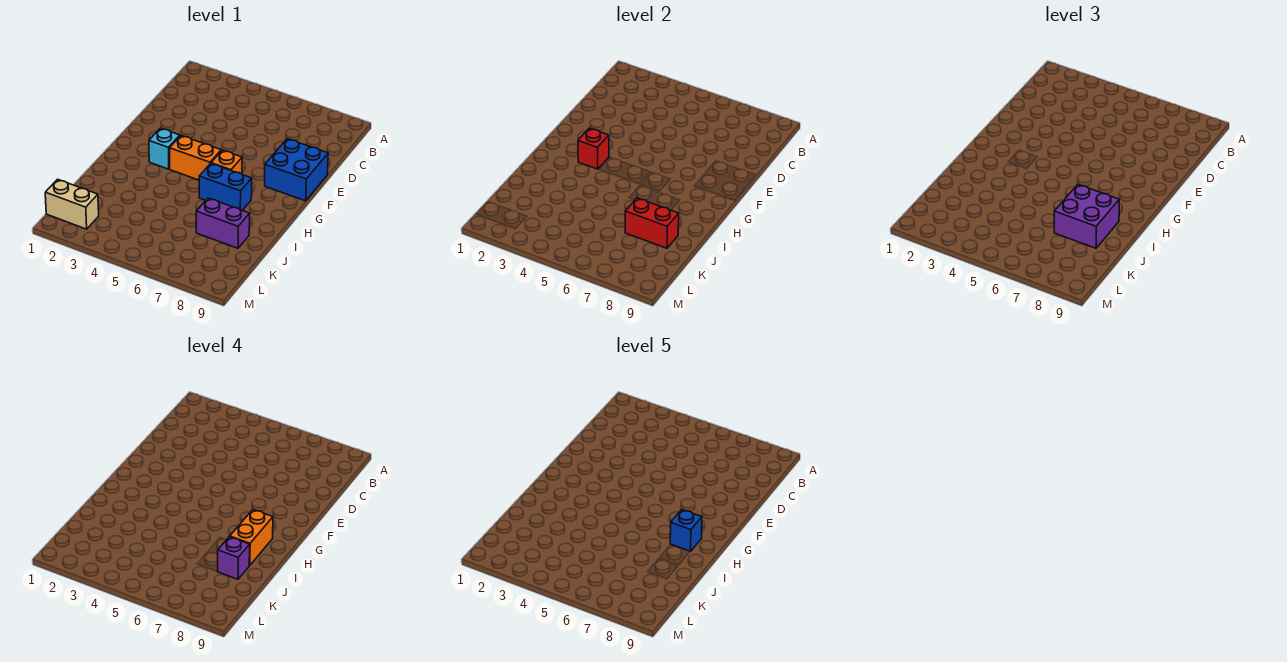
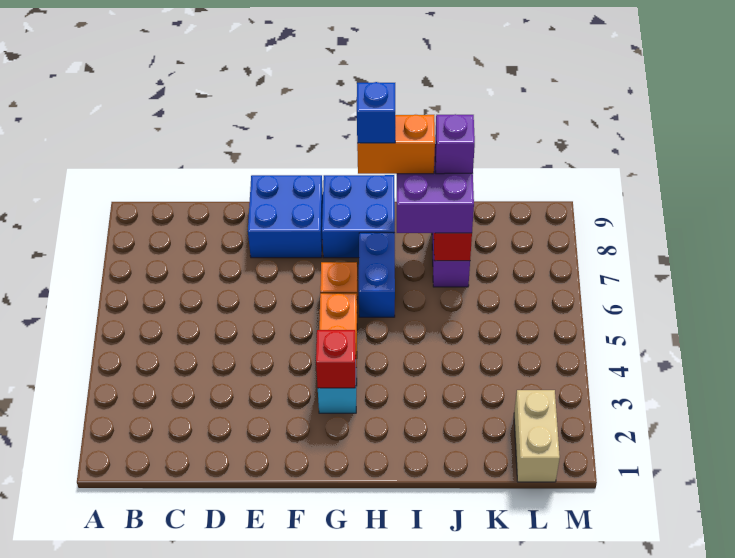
none -> blue 2x2 brick [322,175,395,258]

